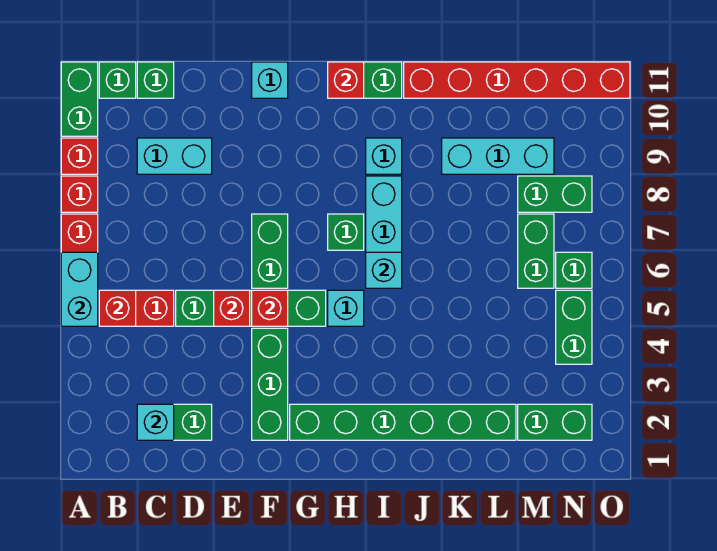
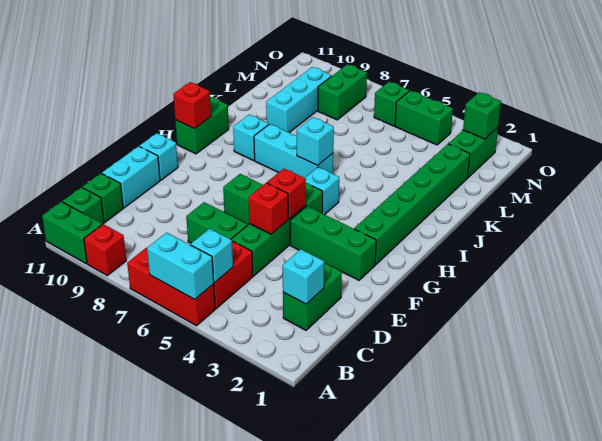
red 1x1 brick [61,176,98,212] -> none
red 1x1 brick [99,290,136,326] -> cyan 1x1 brick [191,229,233,283]
cyan 1x2 brick [137,138,212,174] -> cyan 1x2 brick moved to [102,146,160,208]
green 1x1 brick [328,214,364,250] -> green 1x1 brick moved to [463,92,501,139]
red 1x6 brick [404,62,630,98] -> none
green 1x2 brick [518,214,554,288] -> green 1x2 brick moved to [186,202,248,243]

